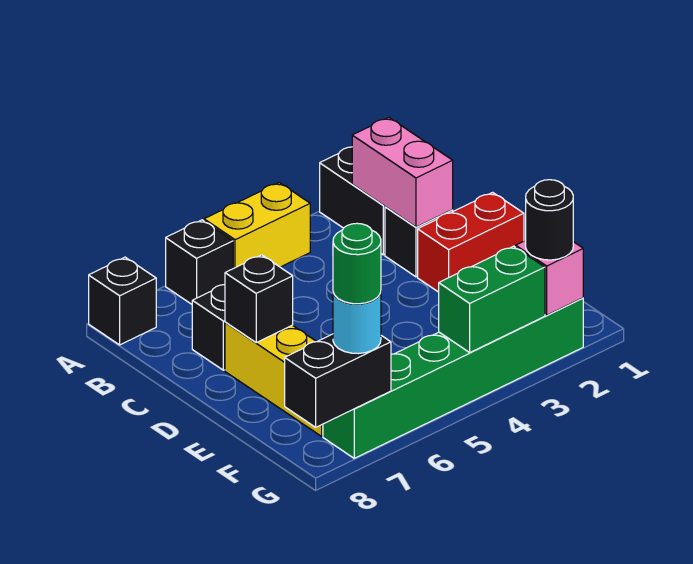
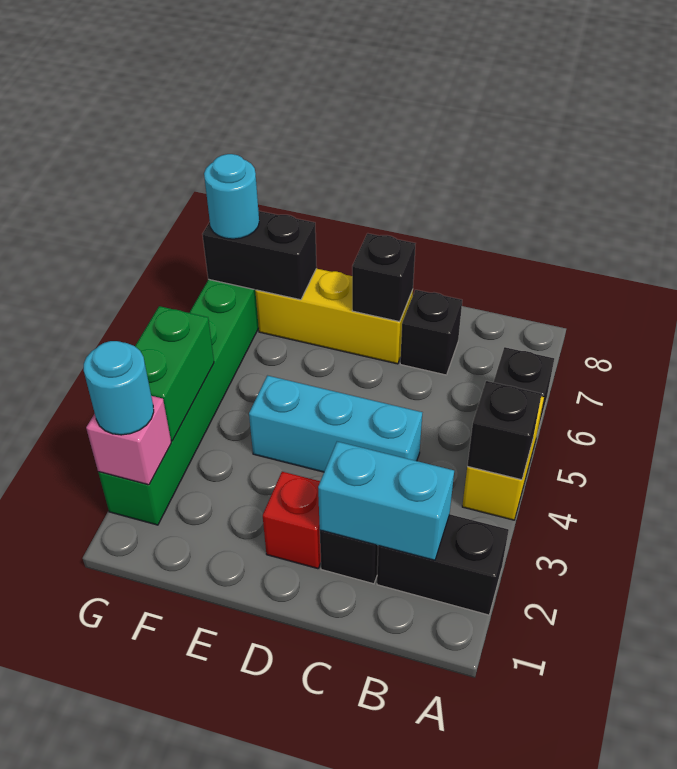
black 1x1 brick [89,257,156,345] -> black 1x1 brick moved to [467,381,542,480]
pink 1x2 brick [352,117,453,227] -> cyan 1x2 brick [318,442,454,560]
none -> cyan 1x3 brick [249,376,422,472]
red 1x2 brick [418,192,524,292] -> red 1x1 brick [263,472,321,569]
black 1x1 round brick [526,180,573,260] -> cyan 1x1 round brick [84,341,154,435]
black 1x2 brick [285,334,391,427] -> black 1x2 brick turned to [202,211,317,300]
green 1x1 round brick [333,223,381,304] -> none

